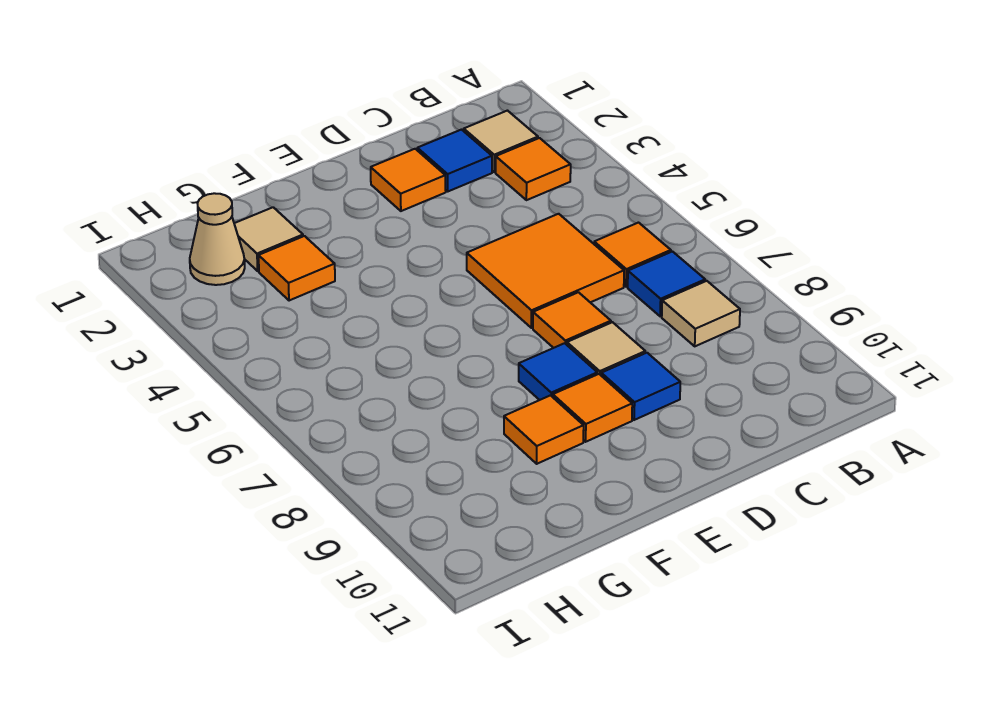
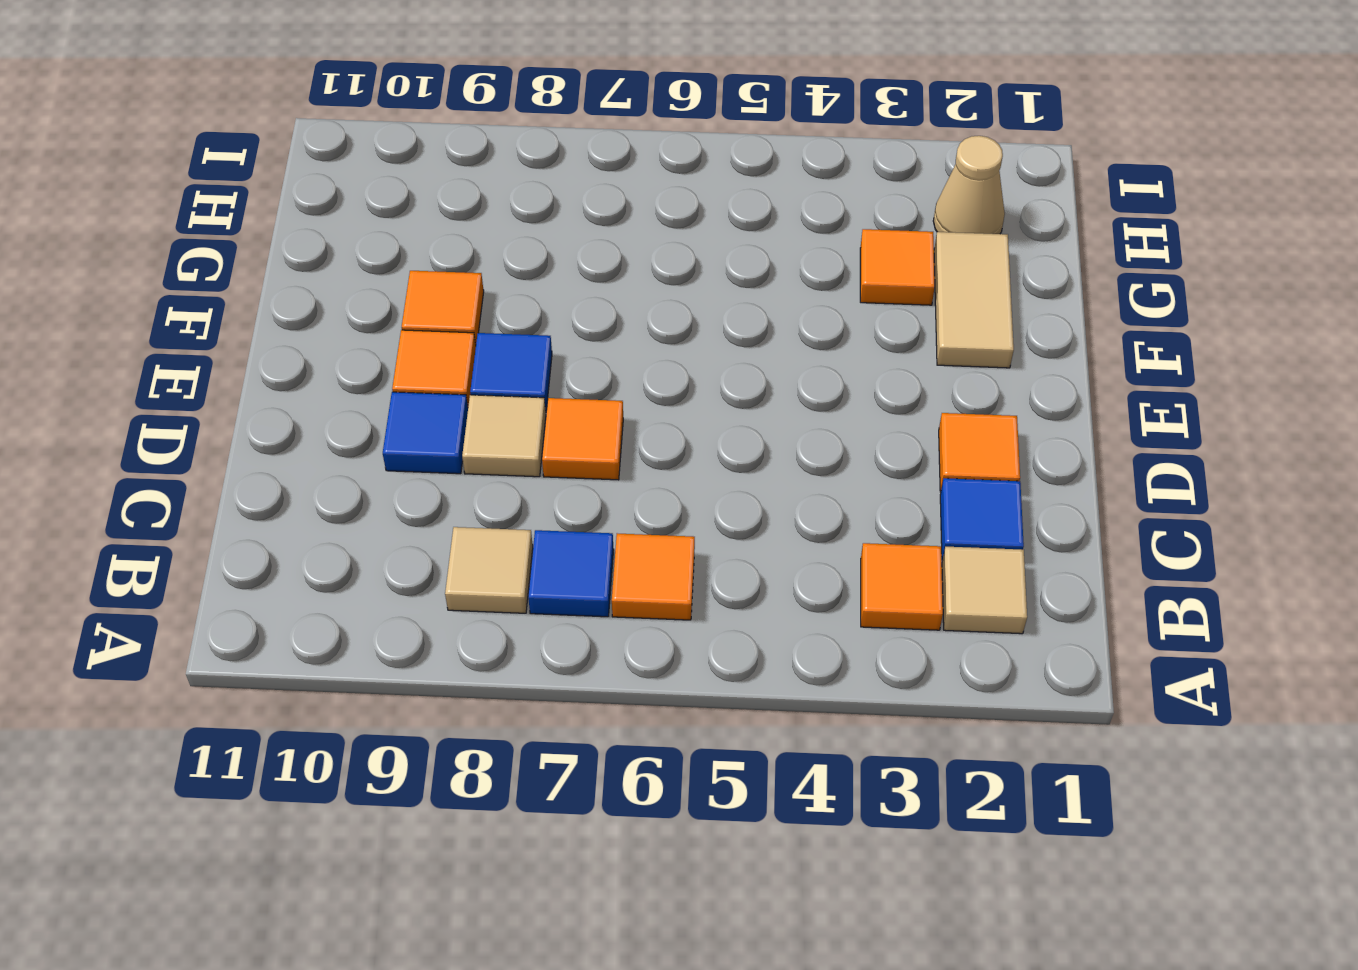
orange 2x2 tile [467,214,624,328] -> none
tan 1x1 tile [234,207,303,271] -> tan 1x2 tile [934,232,1014,368]

